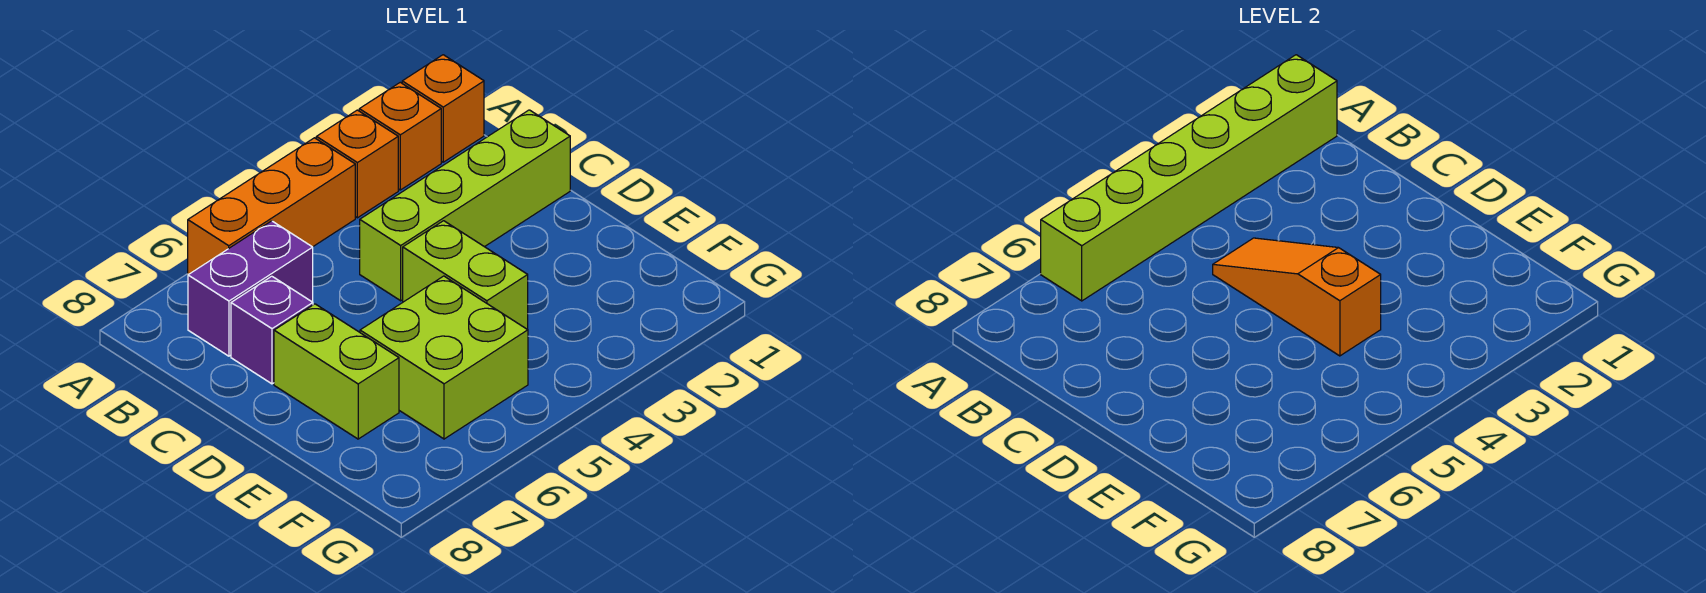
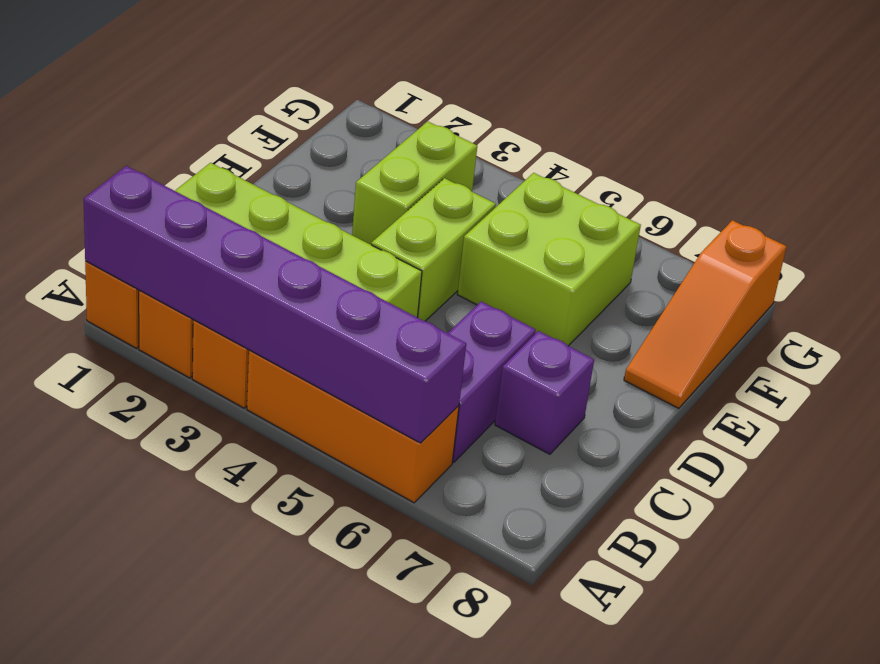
lime 1x6 brick [1041,55,1337,301] -> purple 1x6 brick [84,166,466,443]
purple 1x2 brick [188,221,313,356] -> purple 1x2 brick turned to [448,302,536,462]
orange 1x3 slope [1213,238,1381,356] -> orange 1x3 slope moved to [624,220,786,408]
lime 1x2 brick [274,304,399,439] -> lime 1x2 brick moved to [352,121,477,245]

